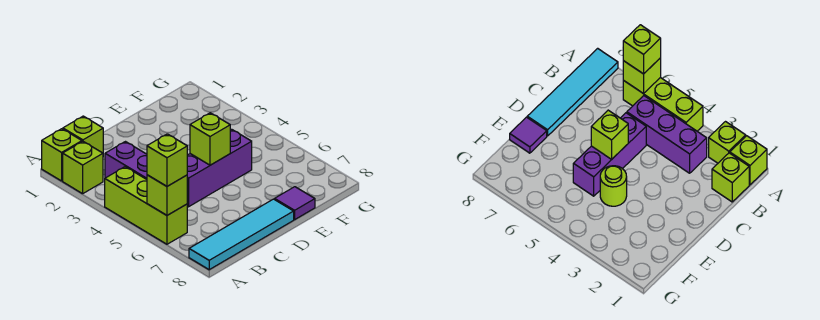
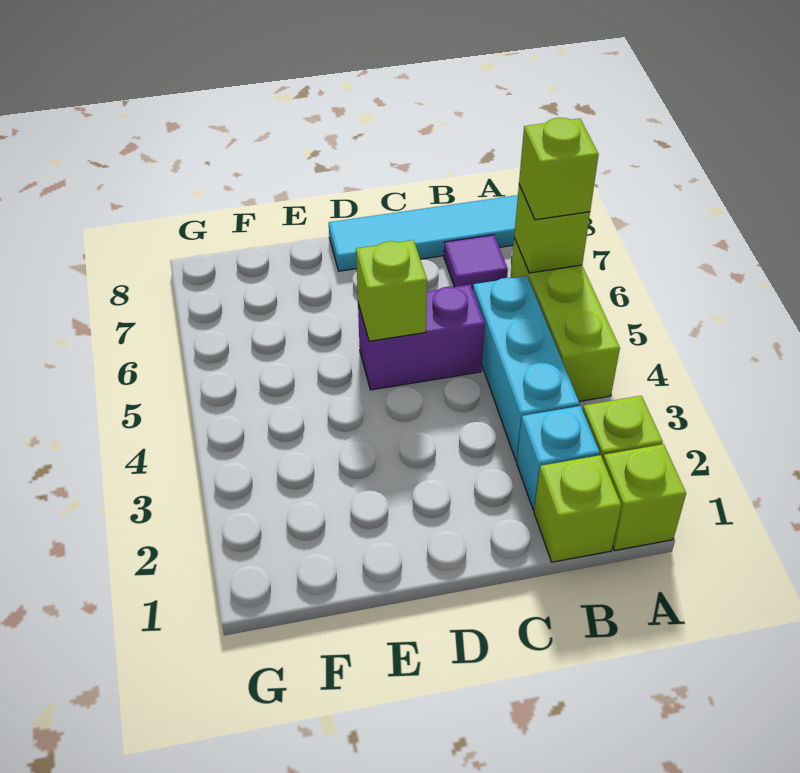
none -> cyan 1x1 brick [517,406,600,510]
purple 1x3 brick [105,142,188,207] -> cyan 1x3 brick [473,276,580,461]
purple 1x3 brick [187,129,252,207] -> purple 1x2 brick [358,285,485,390]
lime 1x1 round brick [600,166,627,206] -> none
purple 1x1 tile [275,187,315,220] -> purple 1x1 tile moved to [444,235,508,290]

